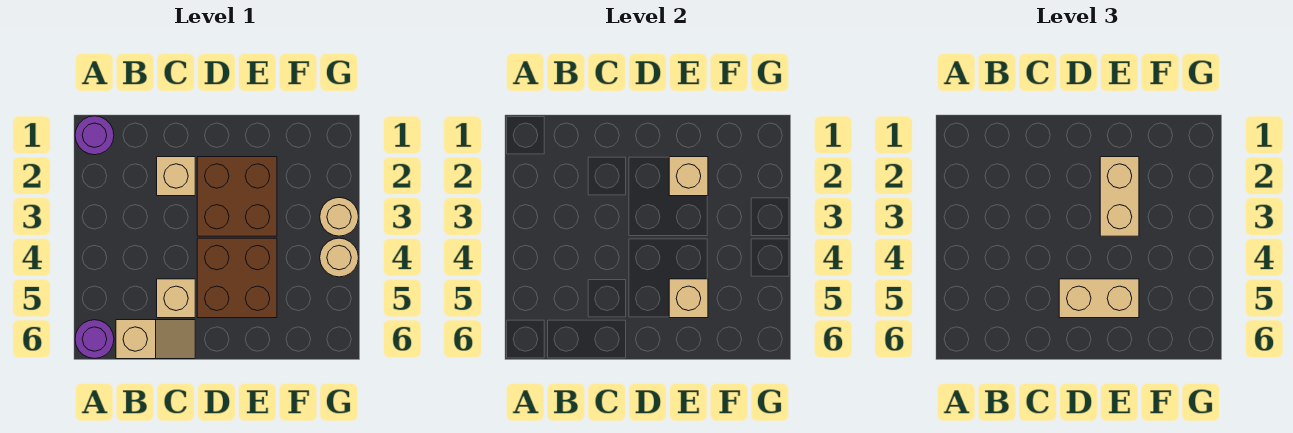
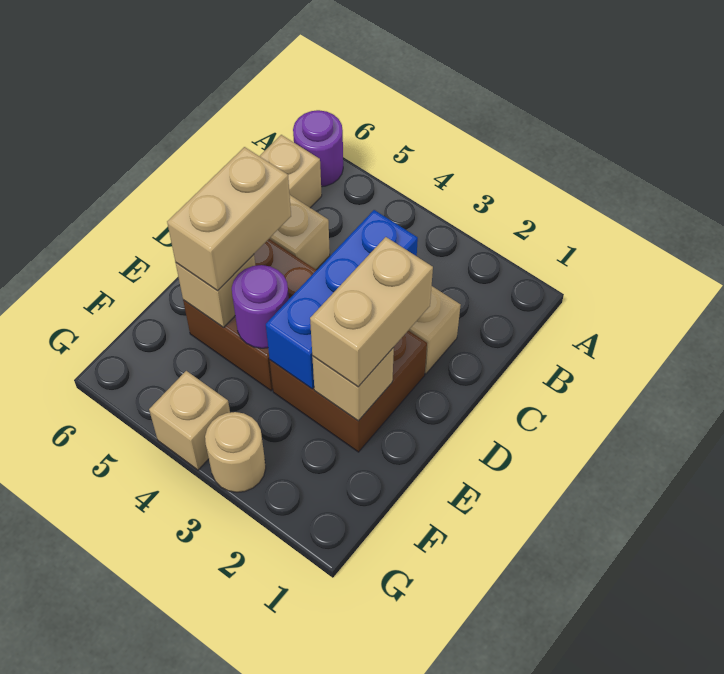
purple 1x1 round brick [75,116,114,155] -> purple 1x1 round brick moved to [232,265,289,348]
none -> blue 1x3 brick [266,210,418,389]
tan 1x2 brick [1100,157,1139,236] -> tan 1x2 brick turned to [310,237,433,387]
tan 1x1 round brick [320,238,359,277] -> tan 1x1 brick [149,371,230,470]

